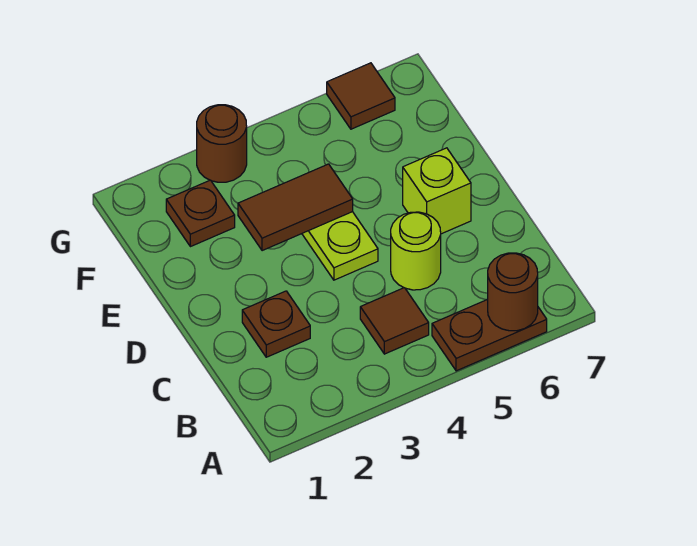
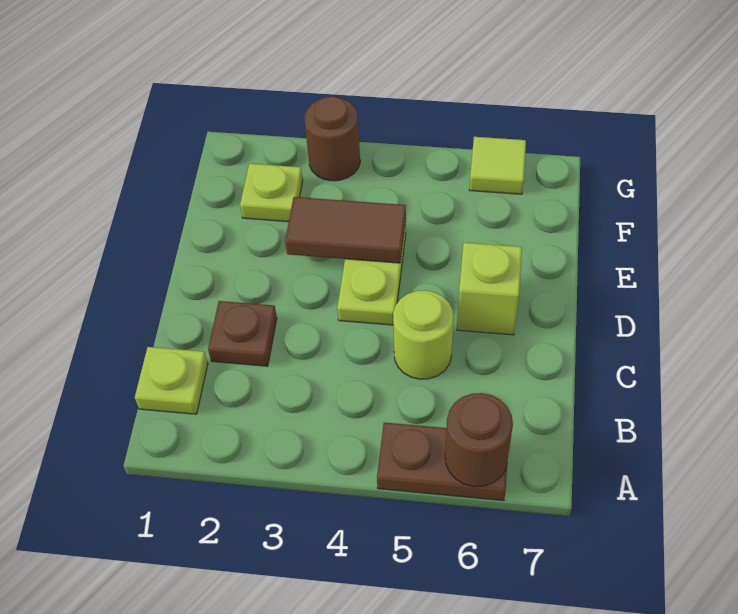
none -> lime 1x1 plate [135,347,208,414]
brown 1x1 tile [360,288,429,354] -> none
brown 1x1 plate [166,180,235,247] -> lime 1x1 plate [240,164,303,222]
brown 1x1 tile [327,63,395,129] -> lime 1x1 tile [469,137,526,194]

